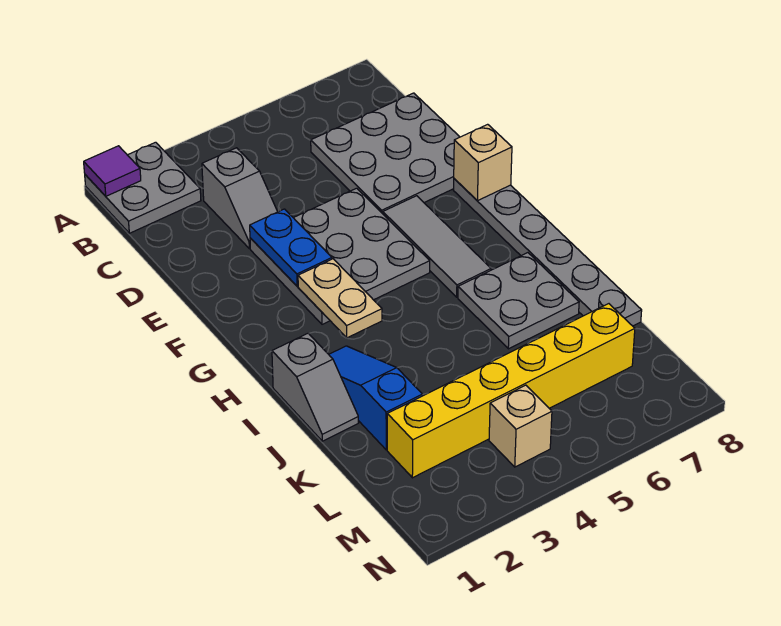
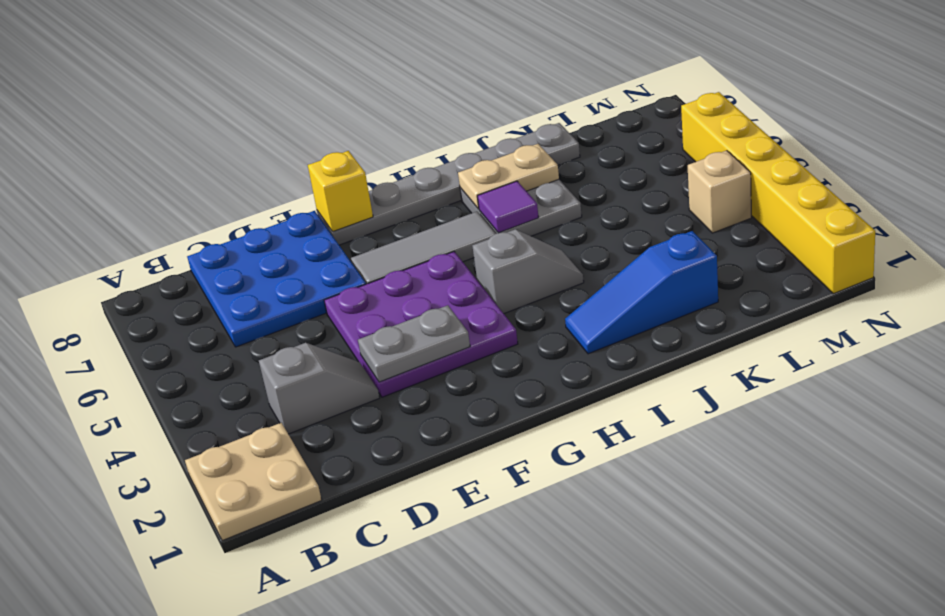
grey 2x2 plate [85,142,201,233] -> tan 2x2 plate [185,423,322,541]
purple 1x1 tile [84,146,141,196] -> purple 1x1 tile moved to [477,181,539,233]
grey 3x3 plate [311,93,459,214] -> blue 3x3 plate [187,211,366,347]
grey 3x3 plate [250,188,430,324] -> purple 3x3 plate [324,252,518,397]
blue 1x2 plate [250,209,332,286] -> grey 1x2 plate [358,305,470,382]
tan 1x1 brick [454,124,512,201] -> yellow 1x1 brick [308,151,373,232]
tan 1x2 plate [298,259,382,338] -> tan 1x2 plate moved to [458,144,559,209]
grey 1x2 slope [272,333,358,441] -> grey 1x2 slope moved to [472,229,584,314]
yellow 1x6 brick [387,304,635,478] -> yellow 1x6 brick moved to [681,92,875,294]

